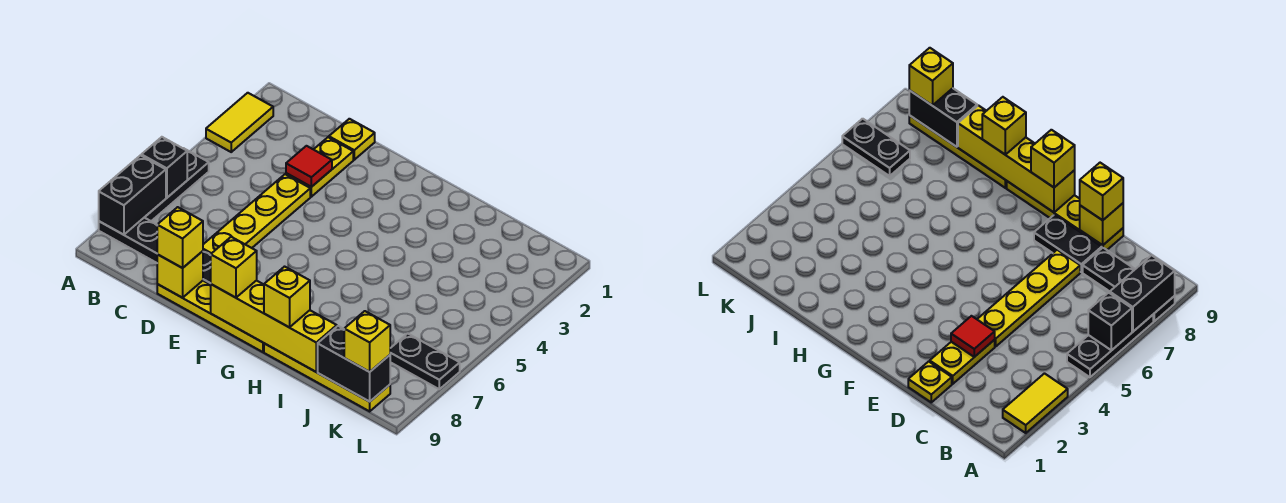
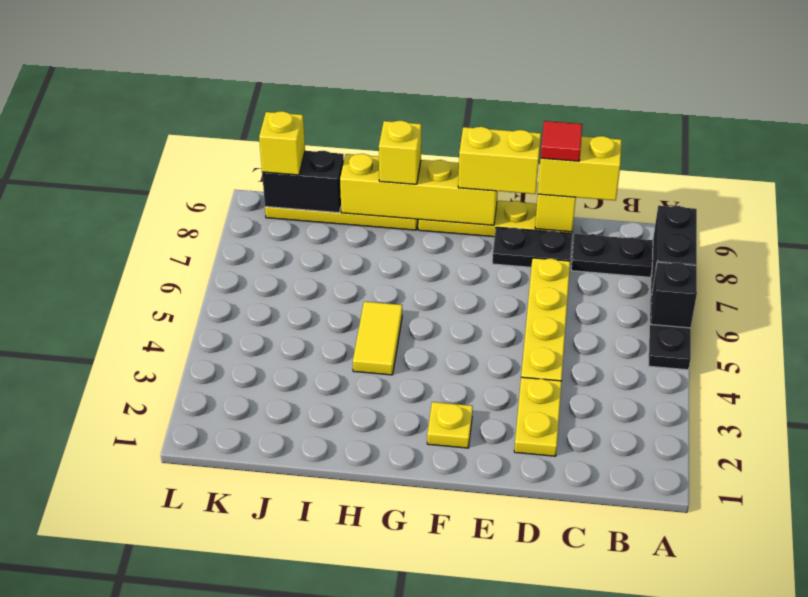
yellow 1x2 tile [206,93,273,152] -> yellow 1x2 tile moved to [353,302,402,375]
yellow 1x1 plate [329,119,375,160] -> yellow 1x1 plate moved to [427,402,473,448]
red 1x1 tile [286,146,332,187] -> red 1x1 tile moved to [541,121,582,161]
yellow 1x1 brick [157,207,203,268] -> yellow 1x2 brick [538,136,622,200]
yellow 1x1 brick [211,237,257,298] -> yellow 1x2 brick [458,127,541,194]
black 1x2 plate [390,334,460,389] -> none

